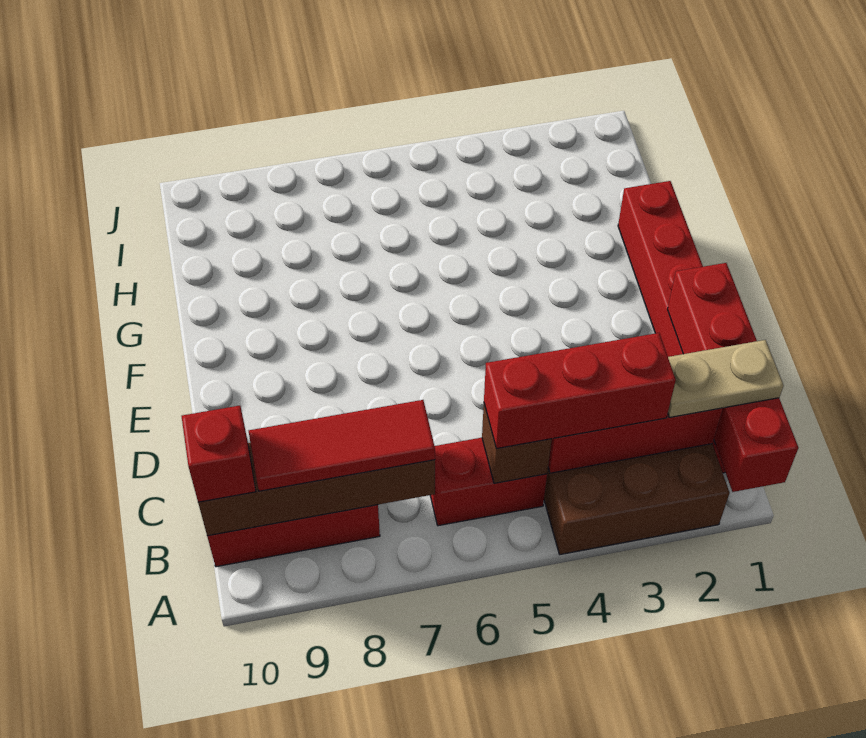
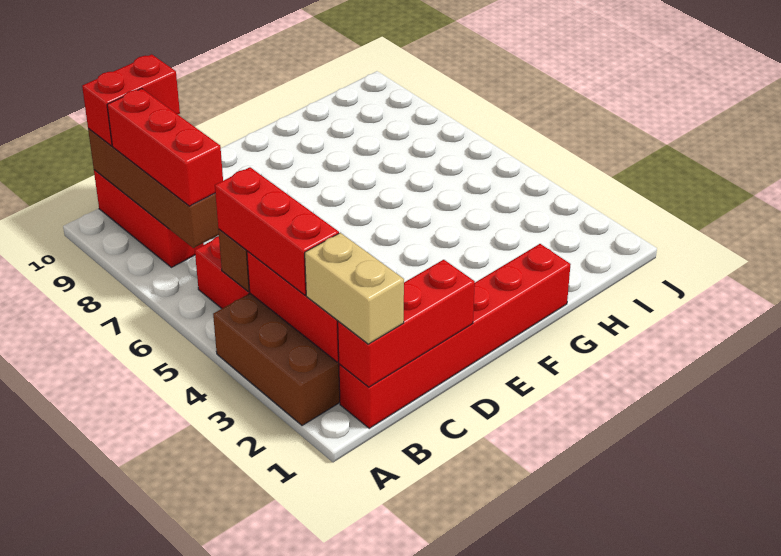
red 1x4 brick [667,263,799,492] -> red 1x3 brick [338,260,475,387]
tan 1x2 plate [668,340,784,417] -> tan 1x2 brick [305,233,404,344]
red 1x3 tile [249,400,435,491] -> red 1x3 brick [107,88,223,206]
red 1x1 brick [182,406,256,502] -> red 1x2 brick [82,54,180,146]

